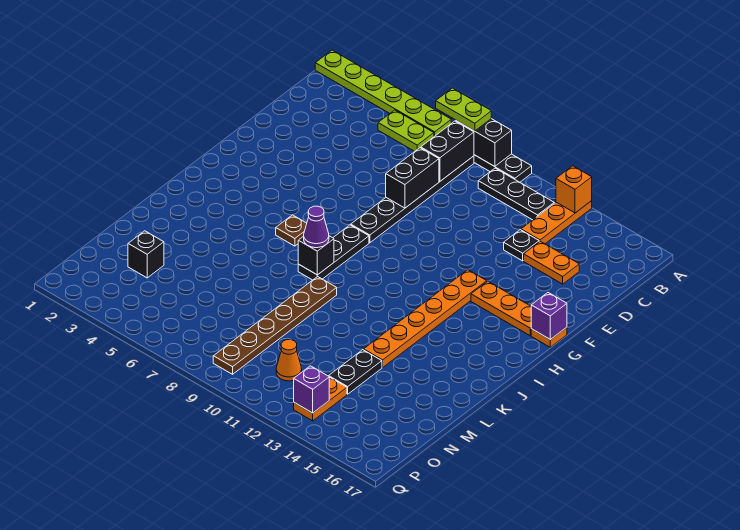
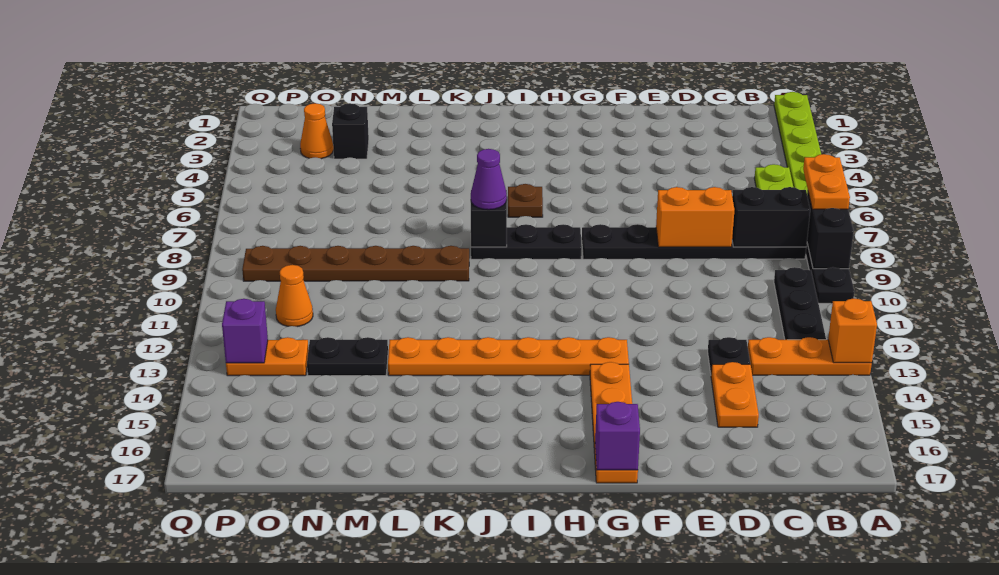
lime 1x2 plate [436,88,491,131] -> orange 1x2 plate [803,154,850,209]
black 1x2 brick [386,148,439,208] -> orange 1x2 brick [656,187,734,247]
none -> orange 1x1 cone [300,103,333,159]

